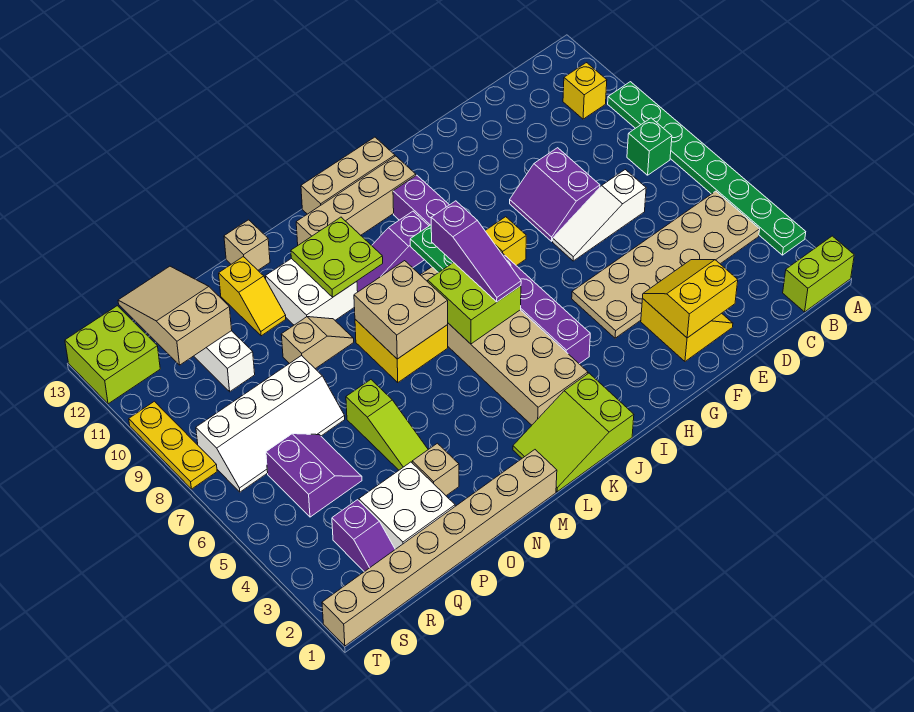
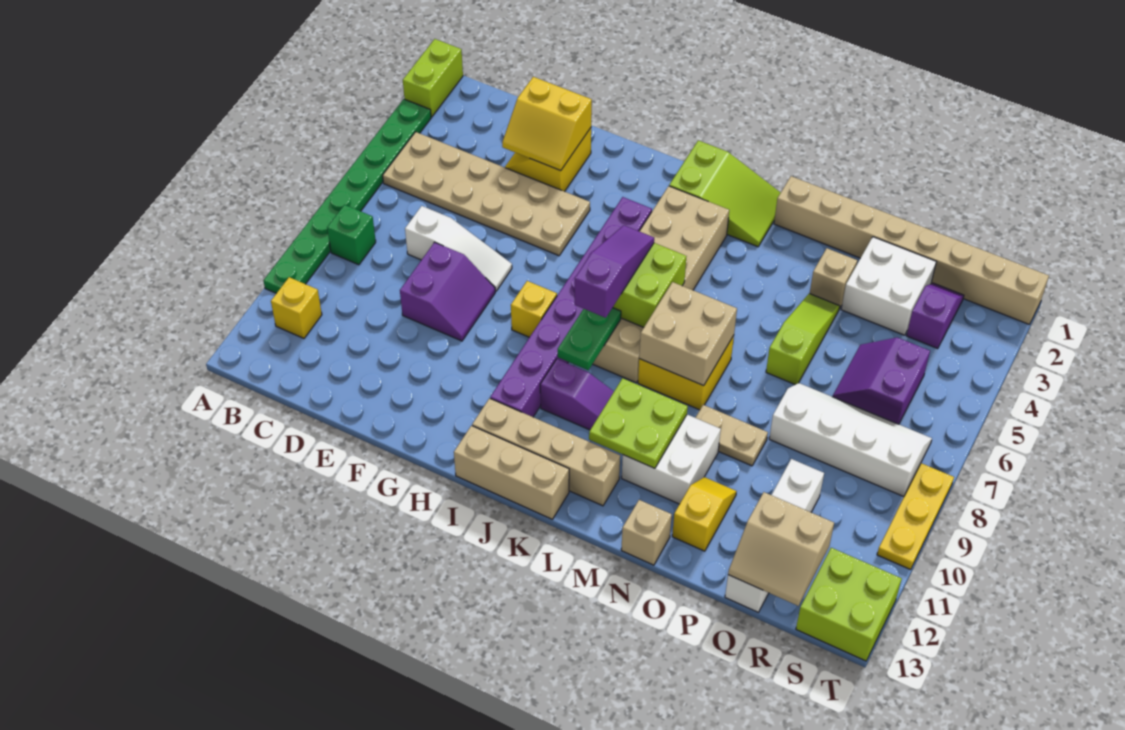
lime 1x2 brick [783,236,854,312] -> lime 1x2 brick turned to [403,39,463,117]
tan 1x2 slope [281,317,354,369] -> tan 1x2 plate [695,405,768,466]
tan 2x3 slope [118,266,232,365] -> tan 2x2 slope [728,492,834,606]

